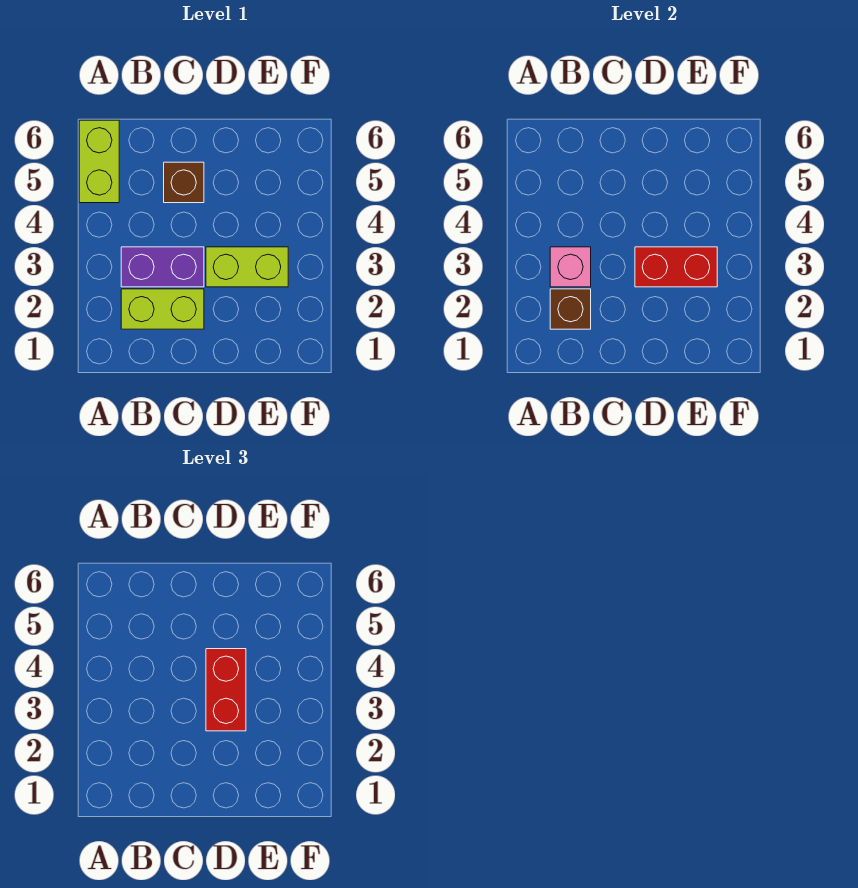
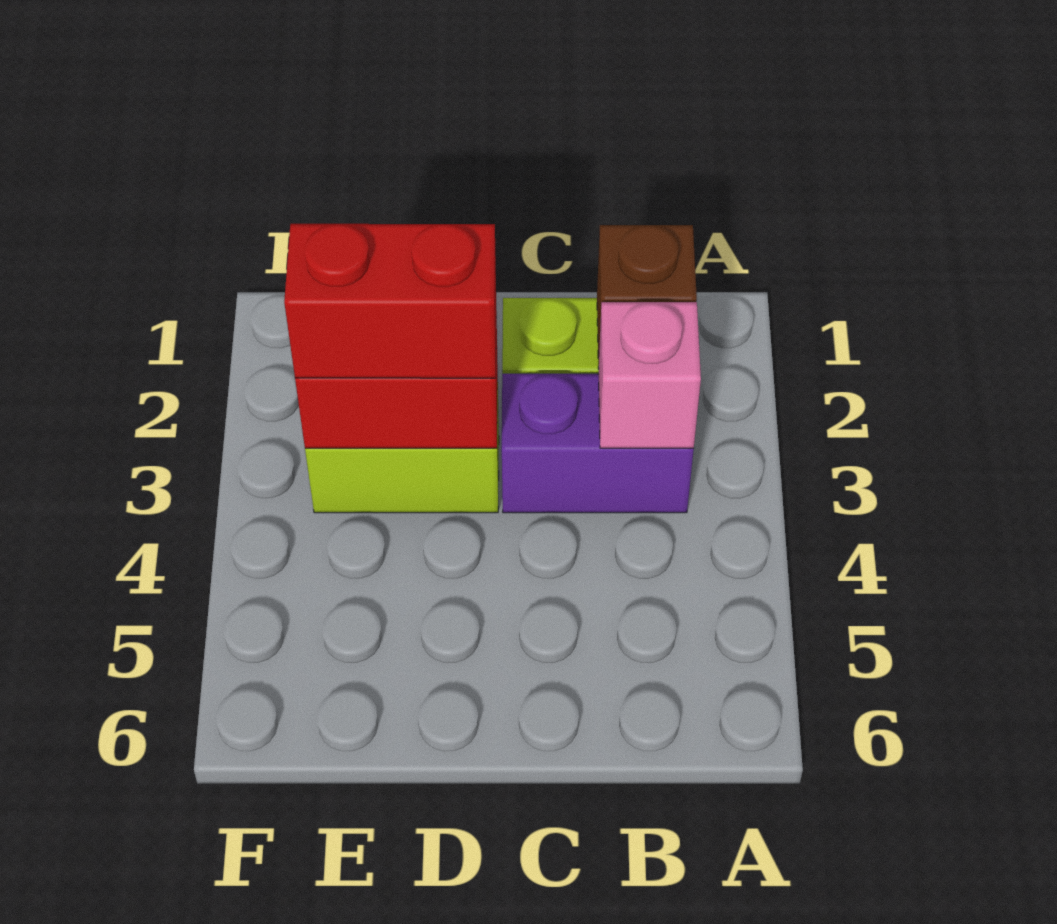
lime 1x2 brick [79,120,119,203] -> none
brown 1x1 brick [164,162,204,203] -> none
red 1x2 brick [206,649,246,731] -> red 1x2 brick turned to [284,224,496,378]

